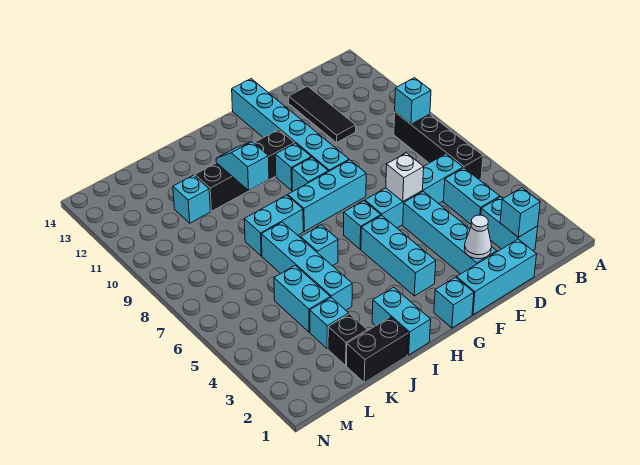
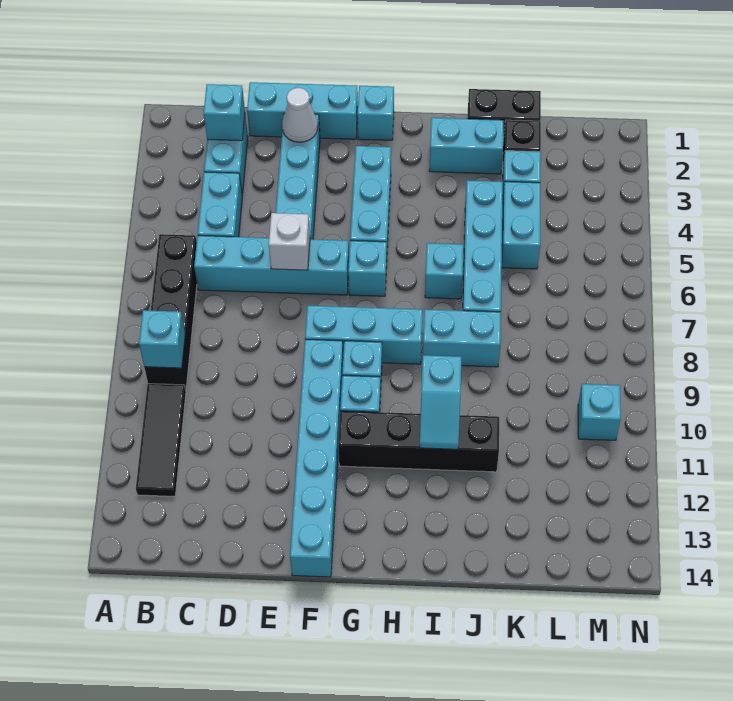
black 1x3 tile [289,86,356,143] -> black 1x3 tile moved to [136,384,186,496]
cyan 1x2 brick [372,287,431,355] -> cyan 1x2 brick turned to [429,118,504,174]
cyan 1x1 brick [173,175,210,223] -> cyan 1x1 brick moved to [578,384,621,440]

